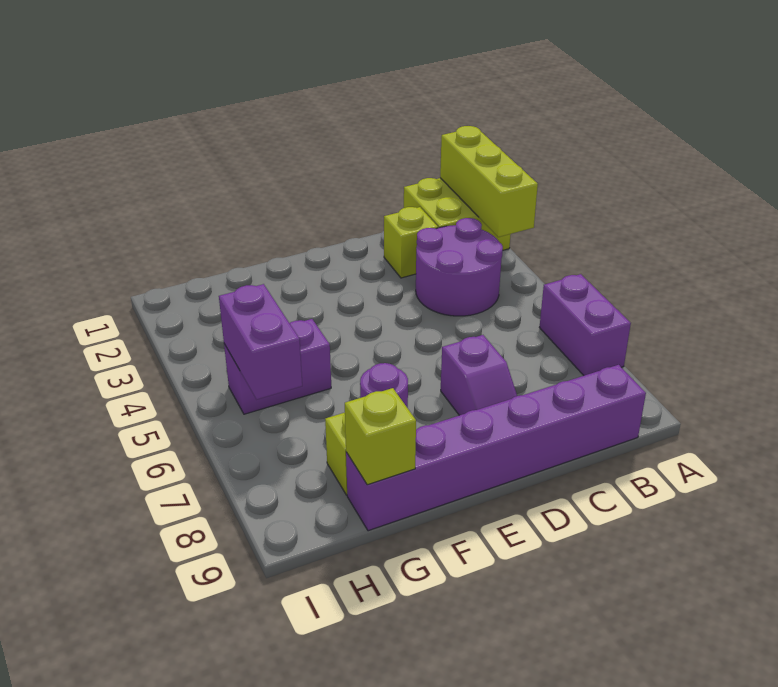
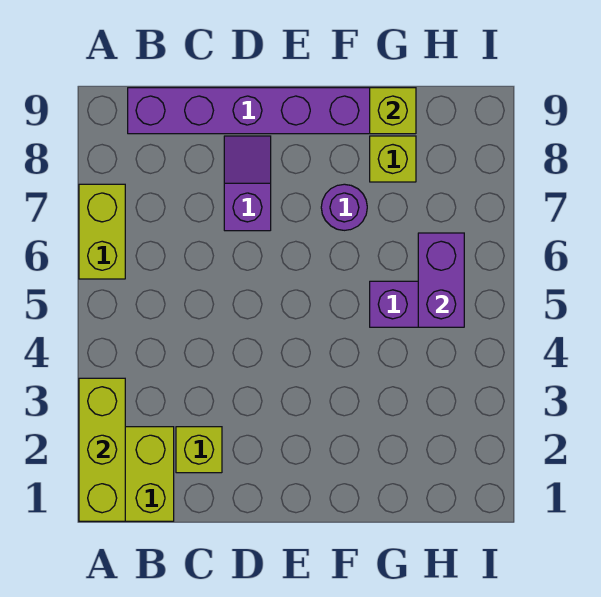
purple 1x2 brick [539,274,631,376] -> lime 1x2 brick [79,184,125,279]
purple 2x2 round brick [416,218,503,316] -> none

